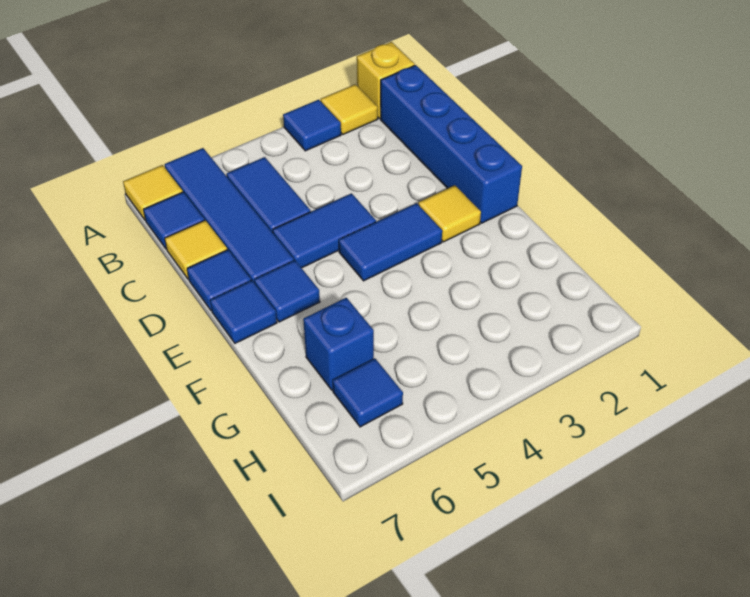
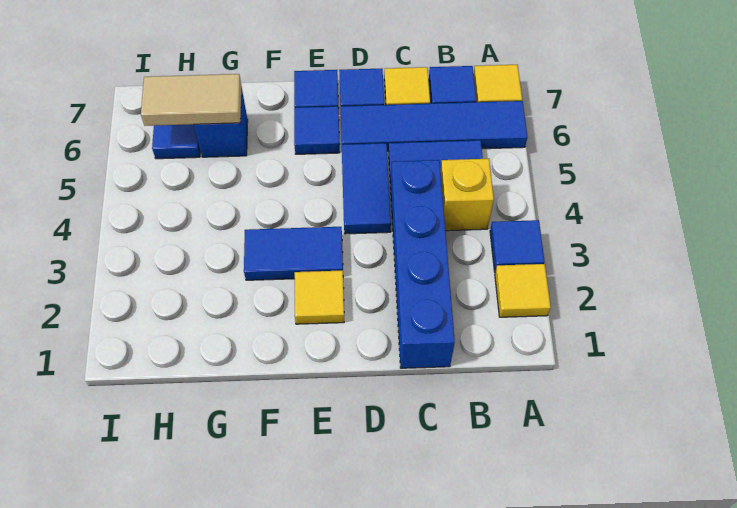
yellow 1x1 brick [357,42,415,119] -> yellow 1x1 brick moved to [440,159,494,231]
blue 1x4 brick [381,65,522,223] -> blue 1x4 brick turned to [391,160,455,368]
blue 1x2 tile [339,203,442,281] -> blue 1x2 tile turned to [244,227,343,280]
none -> tan 1x2 tile [141,74,241,126]

